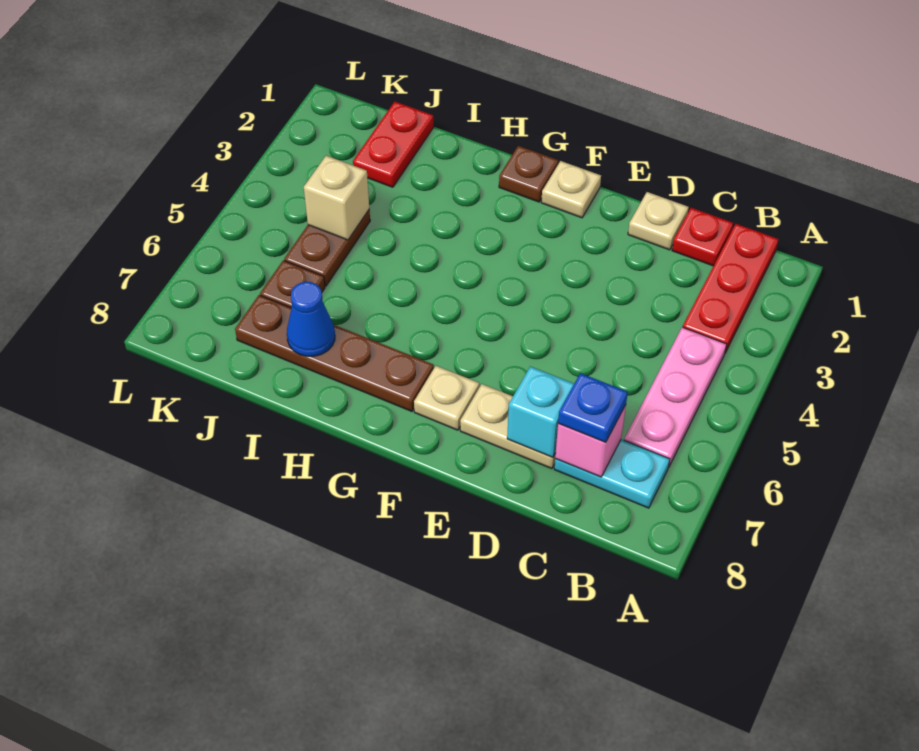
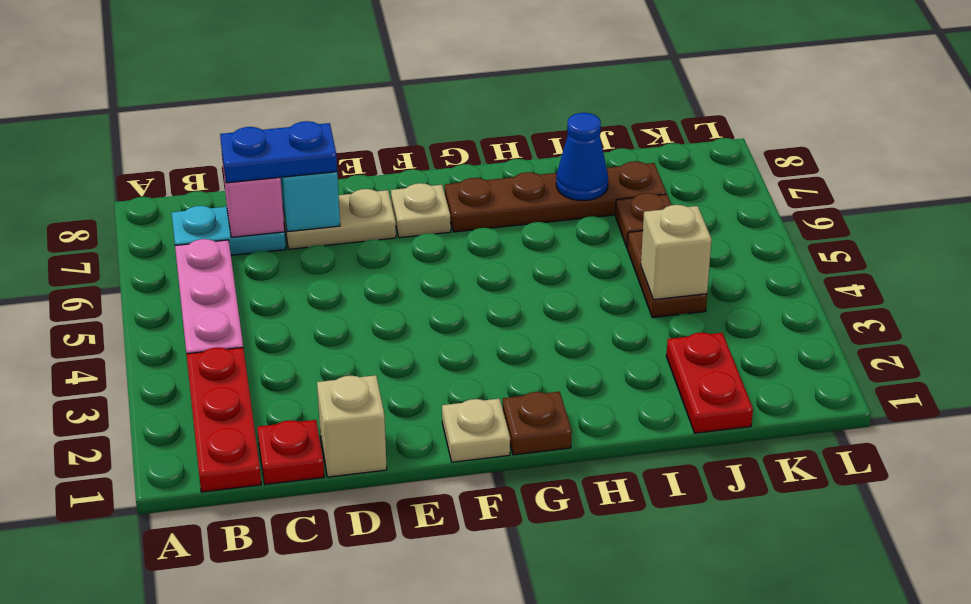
blue 1x1 plate [558,373,628,442] -> blue 1x2 plate [220,121,337,183]
tan 1x1 plate [628,192,689,250] -> tan 1x1 brick [317,375,387,477]

